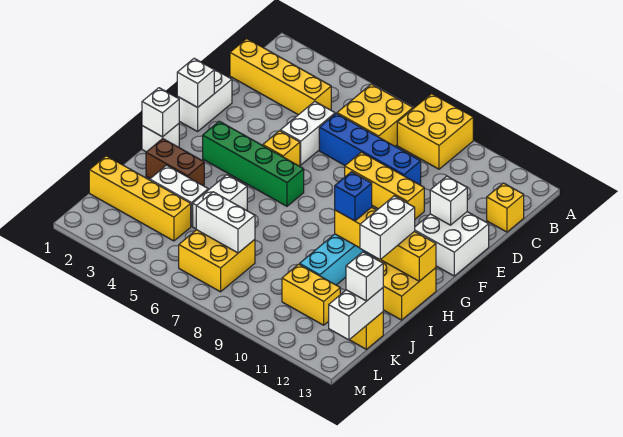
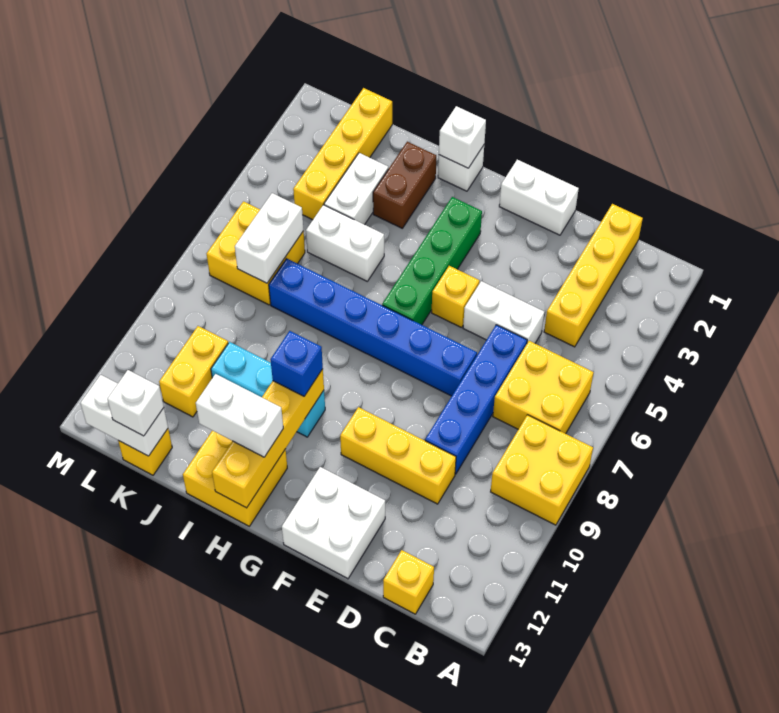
none -> blue 1x6 brick [269,259,477,396]
yellow 1x3 brick [345,152,424,219] -> yellow 1x3 brick turned to [340,407,456,504]
white 1x1 brick [430,176,467,225] -> none
white 1x1 brick [177,58,214,107] -> none

